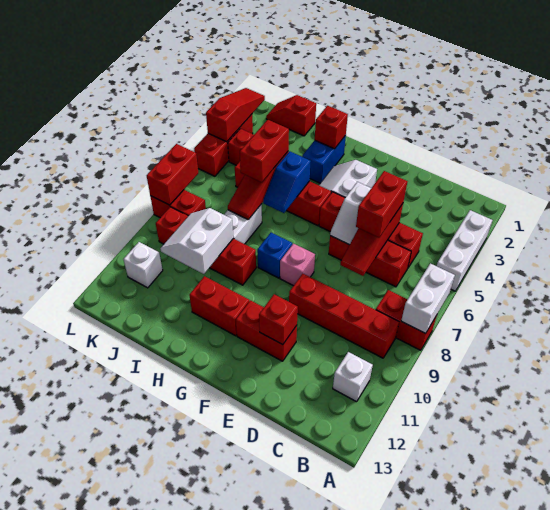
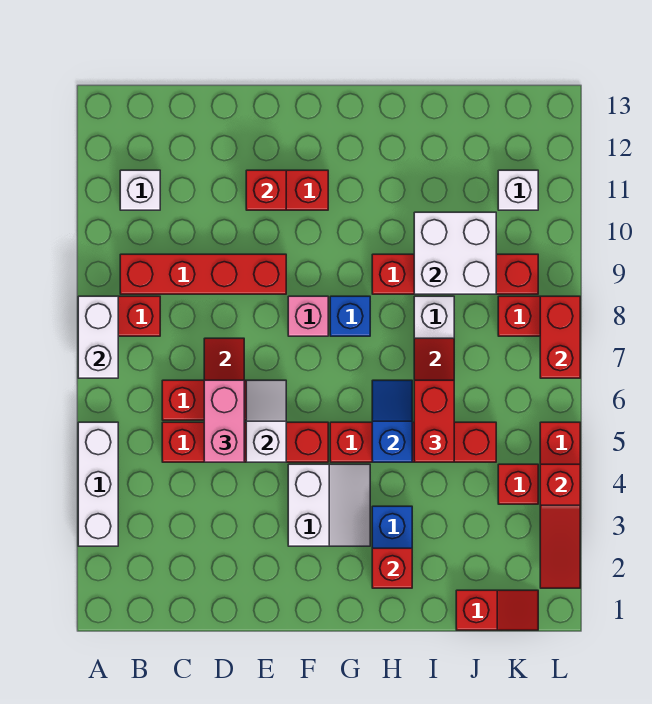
red 1x2 brick [356,171,407,237] -> pink 1x2 brick [204,380,244,462]
red 1x2 brick [189,276,249,336] -> none
white 2x2 slope [160,208,233,274] -> white 2x2 brick [414,212,496,294]

